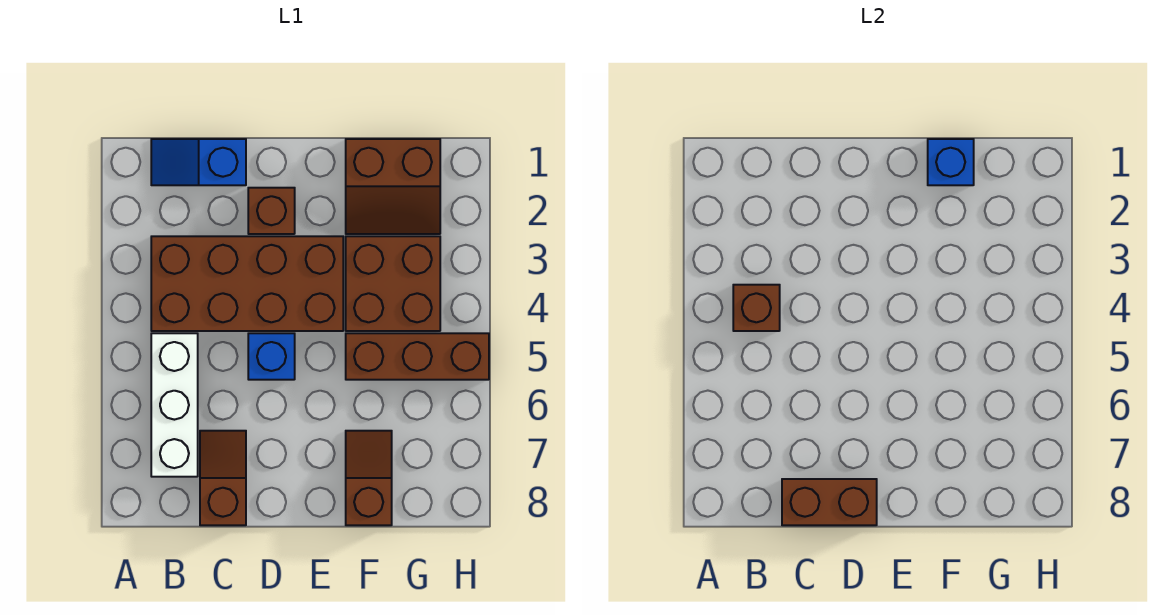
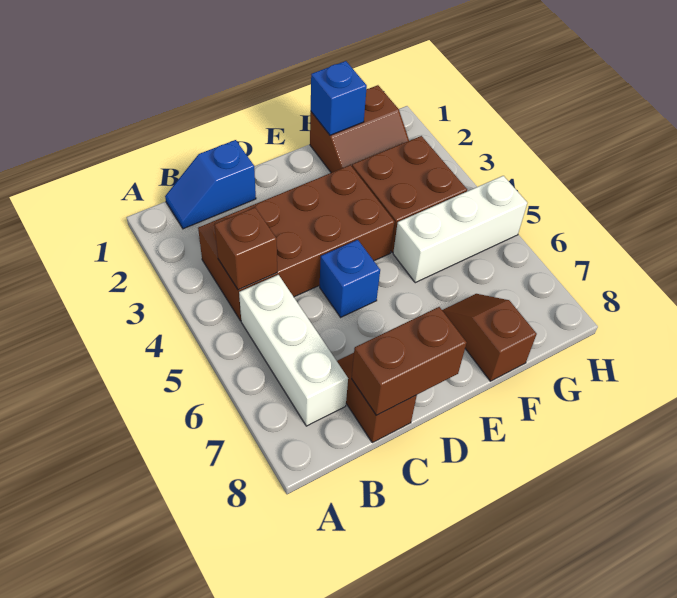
brown 1x1 brick [248,188,295,234] -> none
brown 1x3 brick [346,333,489,380] -> white 1x3 brick [393,176,527,283]

